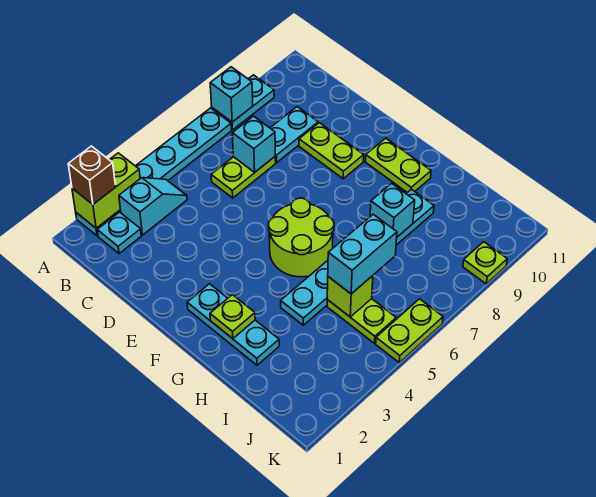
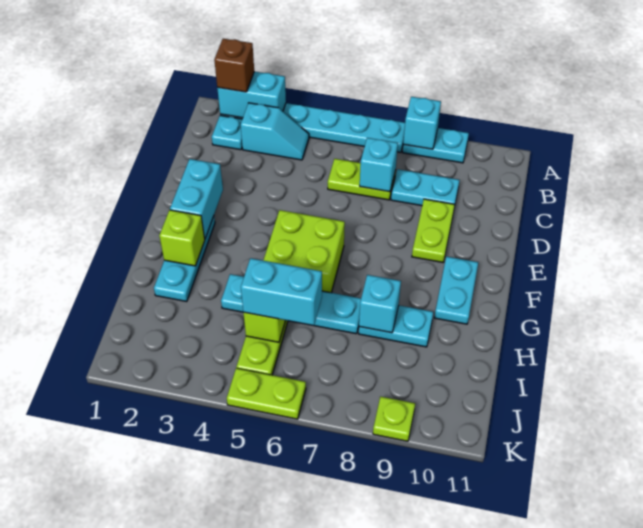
lime 1x2 brick [72,153,140,228] -> cyan 1x2 brick [217,71,286,118]
none -> cyan 1x2 brick [170,159,223,239]
lime 2x2 round brick [269,198,334,277] -> lime 2x2 brick [263,210,345,293]
lime 1x2 plate [365,138,431,193] -> cyan 1x2 plate [434,256,478,324]
lime 1x1 plate [210,295,255,339] -> lime 1x1 brick [159,210,205,266]

